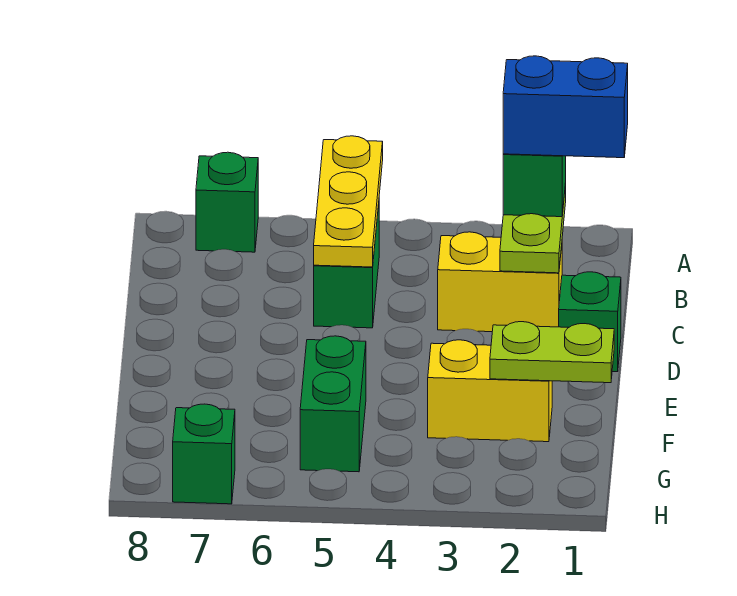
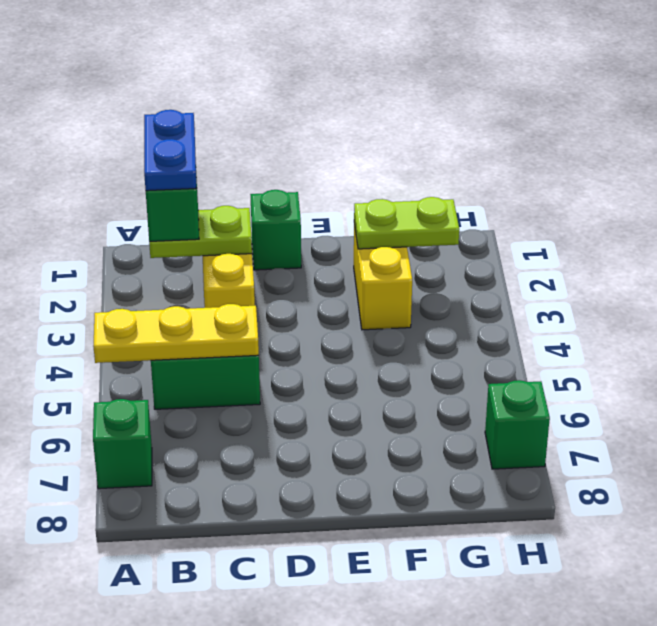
blue 1x2 brick [503,56,628,158] -> blue 1x2 plate [144,110,197,191]
lime 1x2 plate [490,322,614,383] -> lime 1x2 plate turned to [354,197,459,249]
green 1x2 brick [300,336,366,472] -> none

